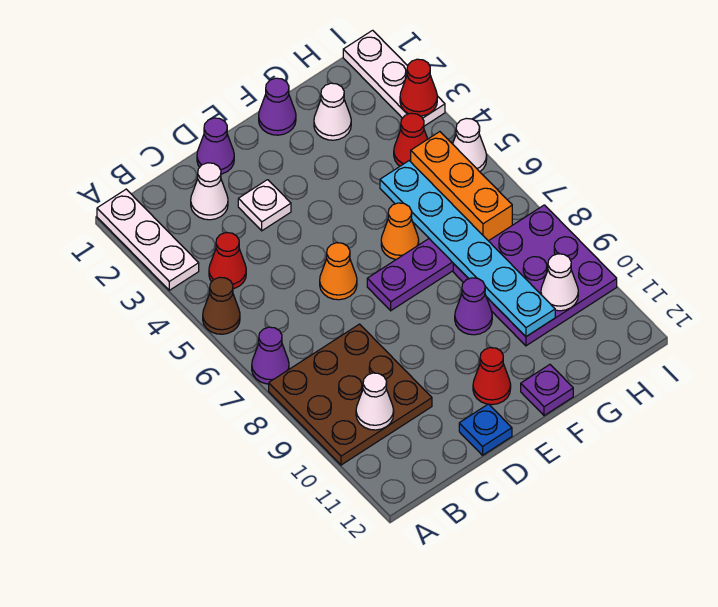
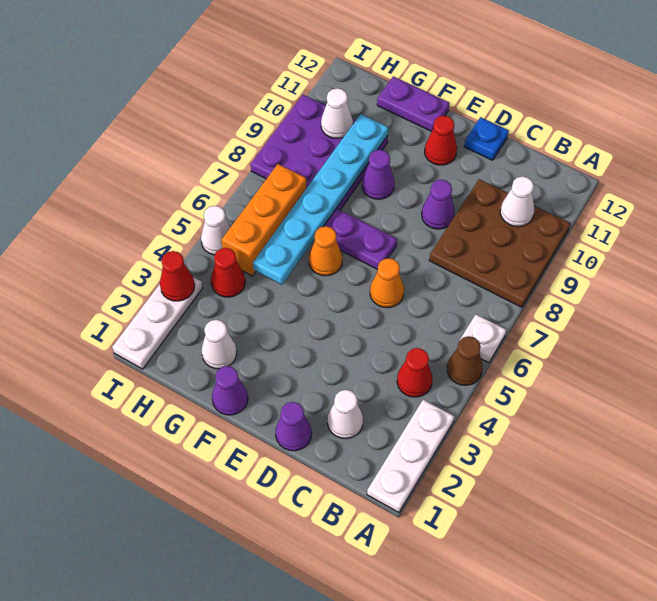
purple 1x1 cone [252,327,289,384] -> purple 1x1 cone moved to [422,180,455,229]
white 1x1 plate [238,180,291,231] -> white 1x1 plate moved to [460,314,506,363]
purple 1x1 plate [521,365,573,416] -> purple 1x2 plate [377,76,449,131]

